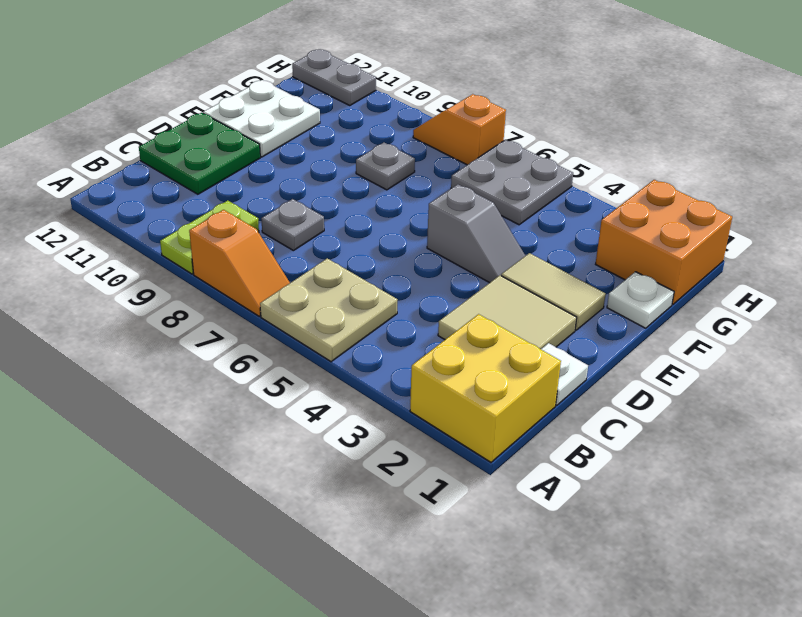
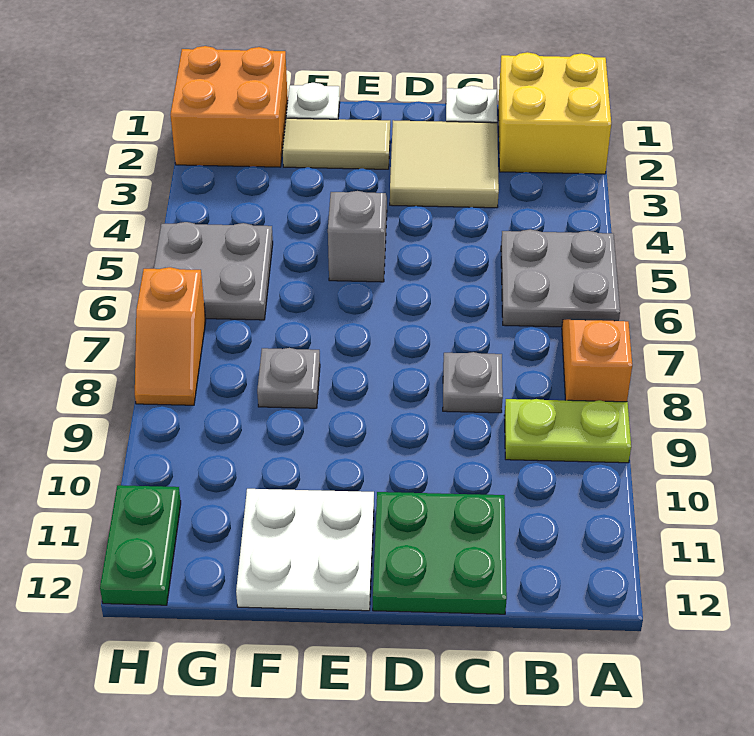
tan 2x2 plate [260,258,398,362] -> grey 2x2 plate [501,229,620,327]
tan 1x2 tile [501,253,606,330] -> tan 1x2 tile turned to [283,118,390,169]
grey 1x2 plate [292,49,376,106] -> green 1x2 plate [100,485,181,605]

